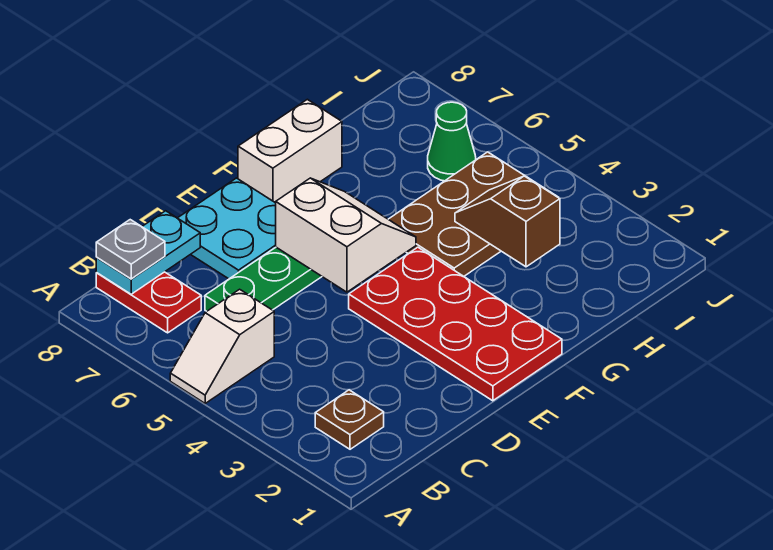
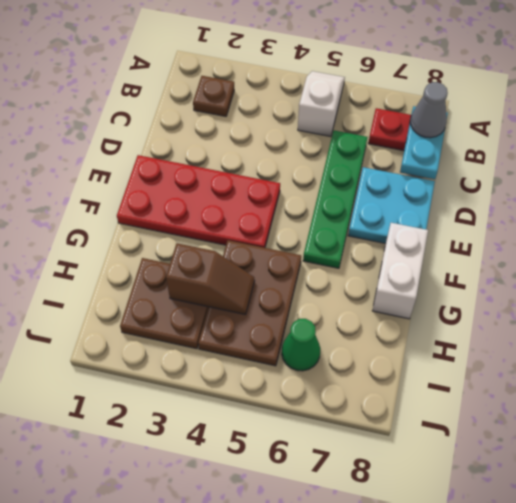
grey 1x1 plate [96,220,165,279] -> grey 1x1 cone [410,82,448,138]
white 2x2 slope [276,178,416,292] -> none
none -> brown 2x2 plate [120,258,208,349]

